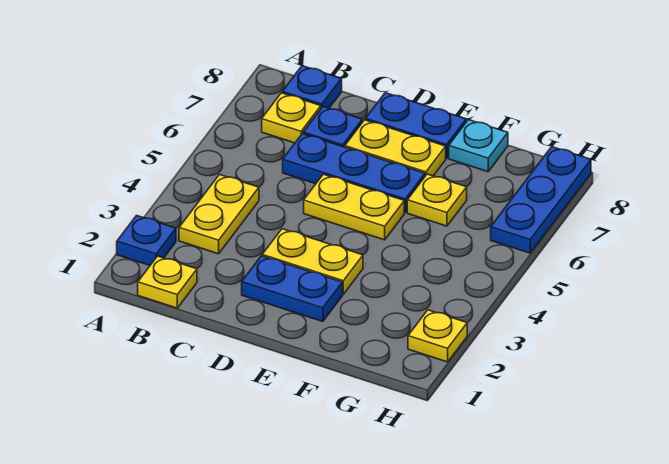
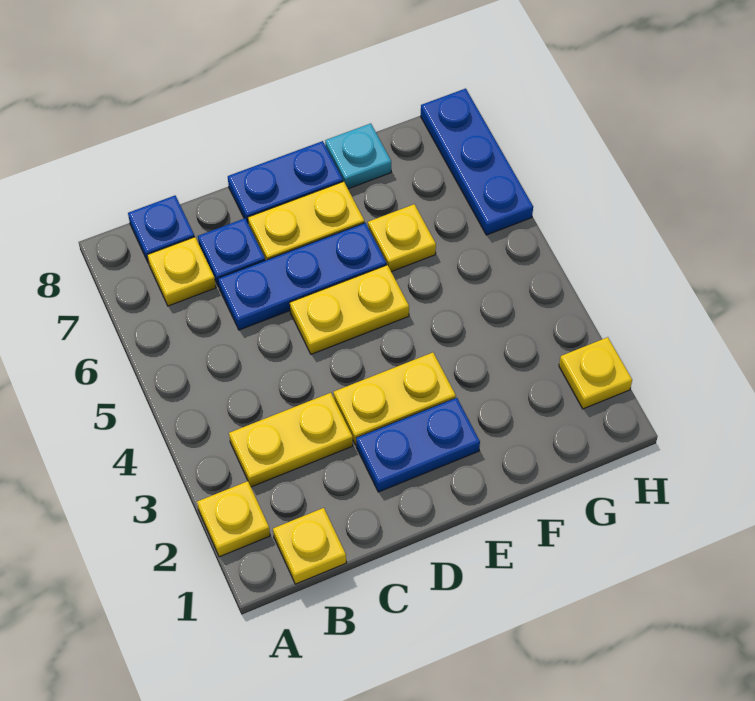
blue 1x1 plate [117,215,176,265] -> yellow 1x1 plate [197,481,270,557]
yellow 1x2 plate [179,175,259,254] -> yellow 1x2 plate turned to [229,393,353,487]

